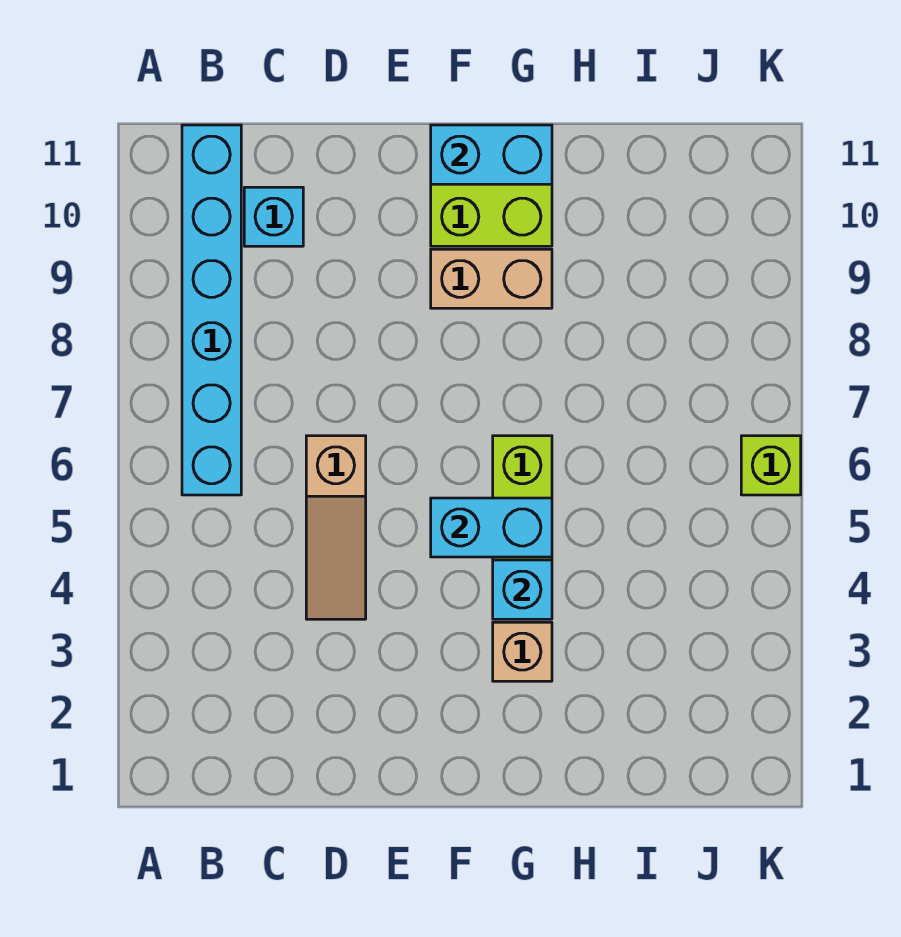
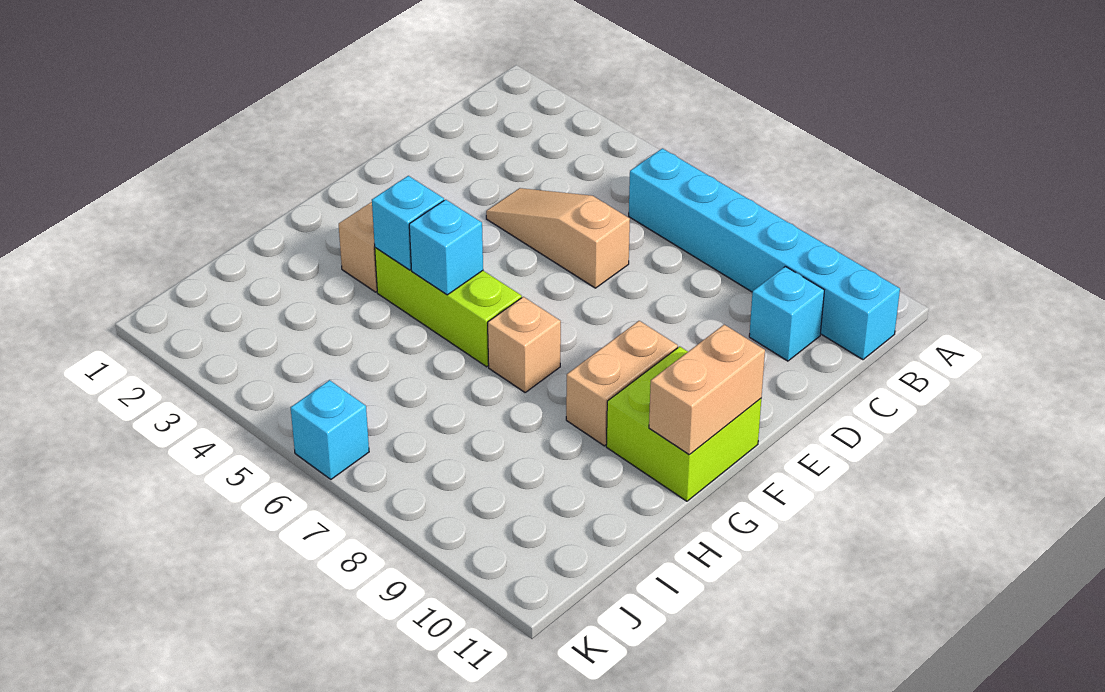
cyan 1x2 brick [431,498,552,557] -> cyan 1x1 brick [409,200,483,295]
cyan 1x2 brick [431,125,552,184] -> tan 1x2 brick [649,325,765,454]
none -> tan 1x1 brick [488,297,561,392]
lime 1x1 brick [741,436,801,495] -> cyan 1x1 brick [291,380,369,479]

